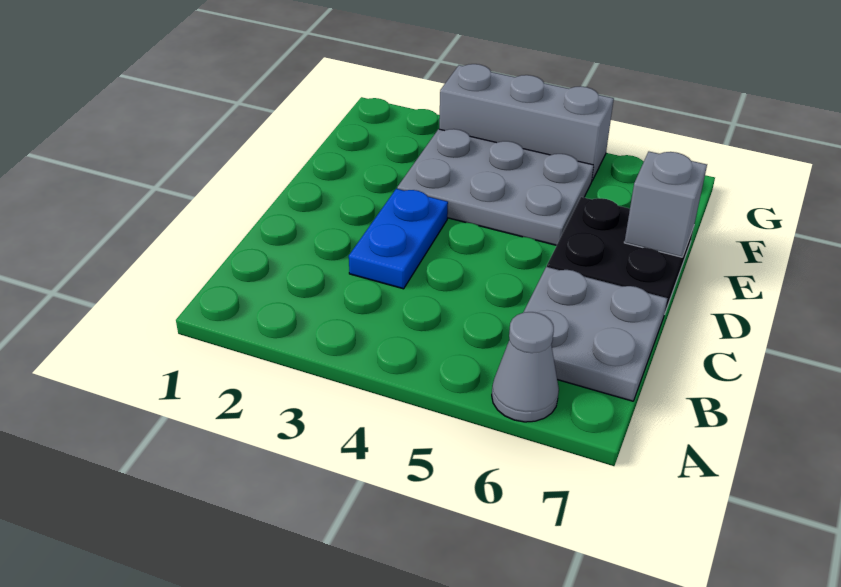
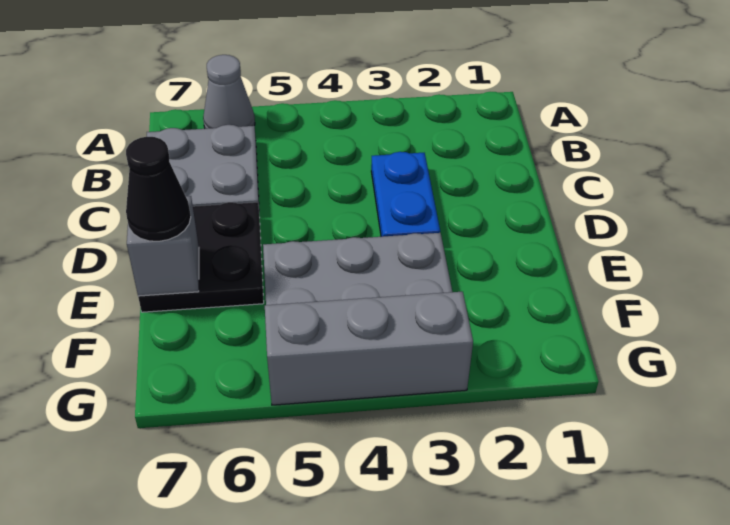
none -> black 1x1 cone [126,137,191,241]

